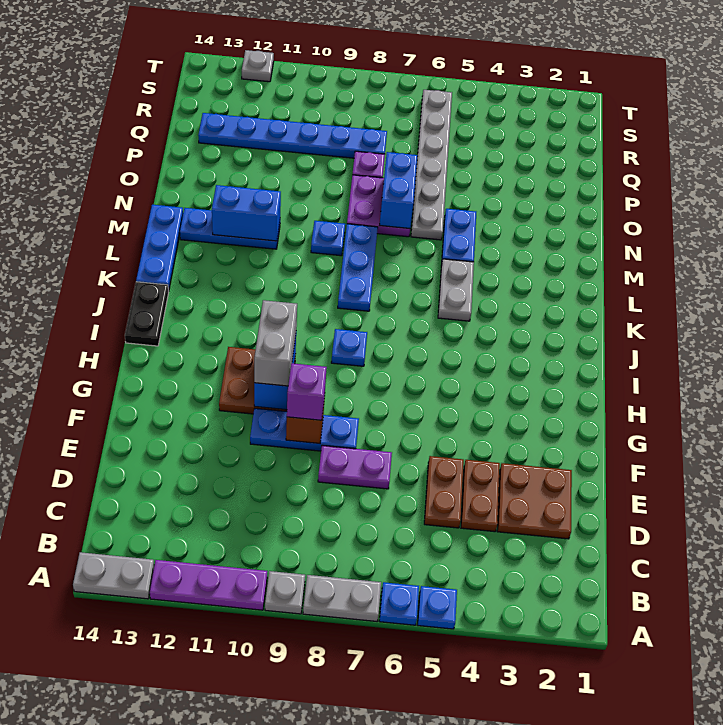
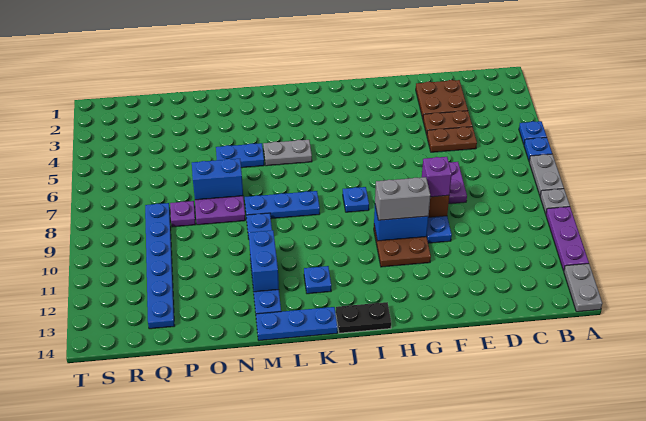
none -> blue 1x1 plate [304,266,331,294]
grey 1x6 plate [411,90,452,240] -> none
grey 1x1 plate [242,50,274,82] -> none

